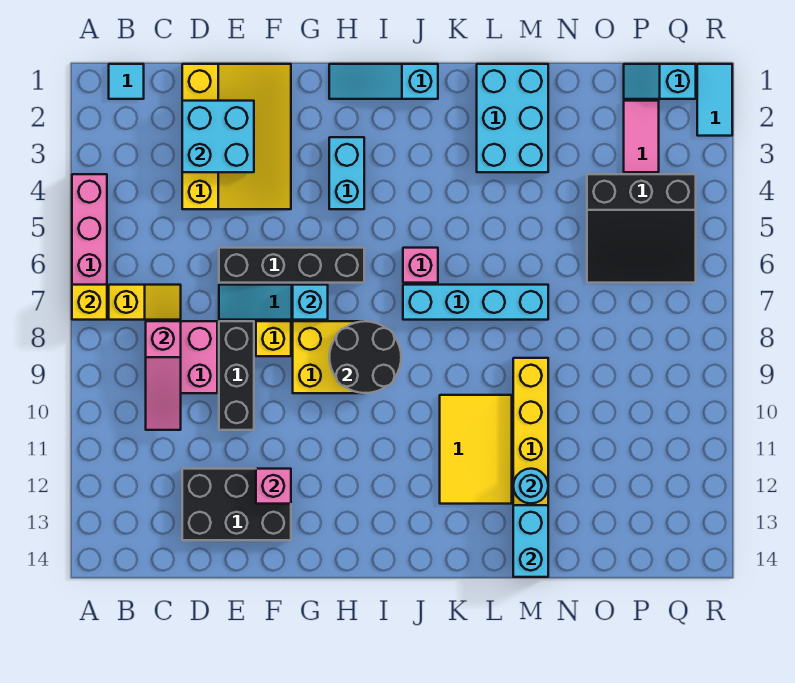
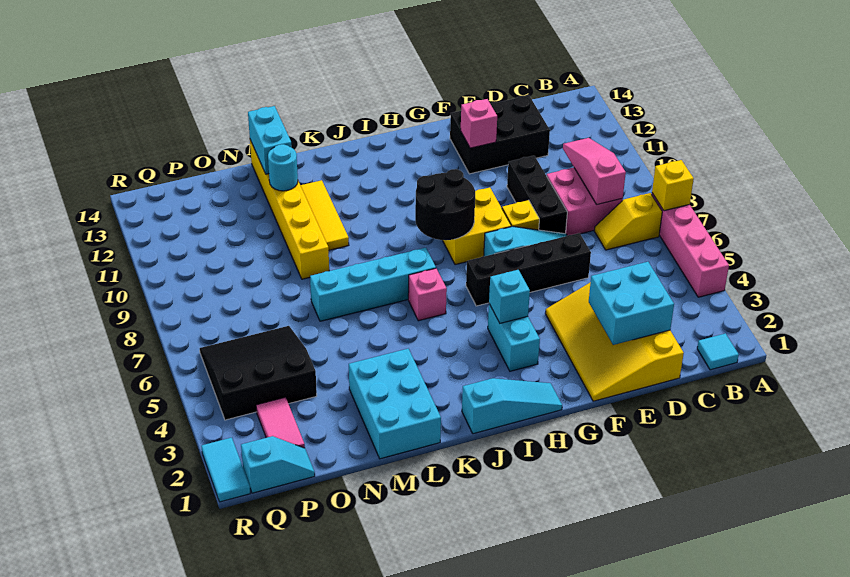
cyan 1x1 brick [293,285,328,320] -> cyan 1x1 brick moved to [489,270,530,323]
yellow 2x3 tile [440,395,512,504] -> yellow 1x3 tile [300,180,349,250]

